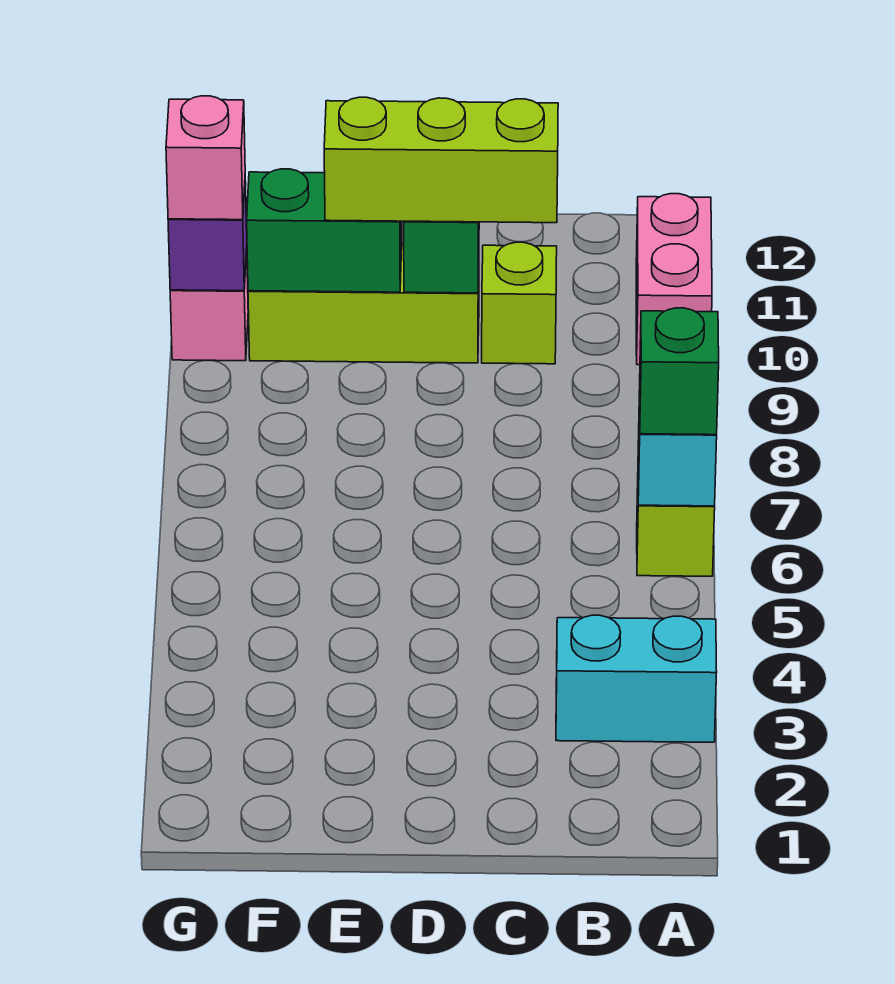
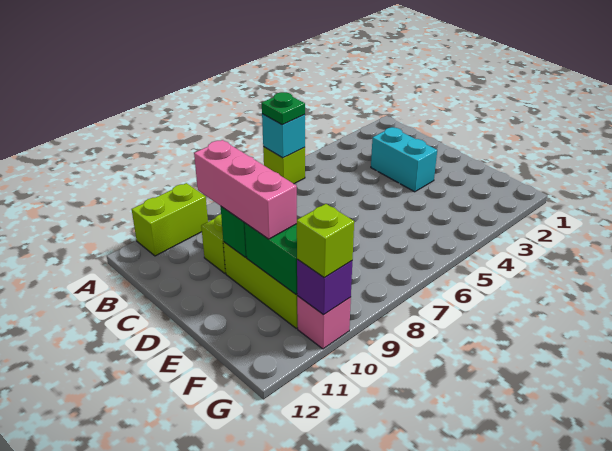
cyan 1x2 brick [556,615,717,742] -> cyan 1x2 brick moved to [371,127,437,192]
green 1x1 brick [640,308,719,435] -> green 1x1 plate [262,92,305,125]
pink 1x2 brick [636,194,712,365] -> lime 1x2 brick [132,183,208,256]
lime 1x3 brick [324,97,558,223] -> pink 1x3 brick [194,140,297,239]
pink 1x1 brick [166,96,245,220] -> lime 1x1 brick [297,204,354,278]

